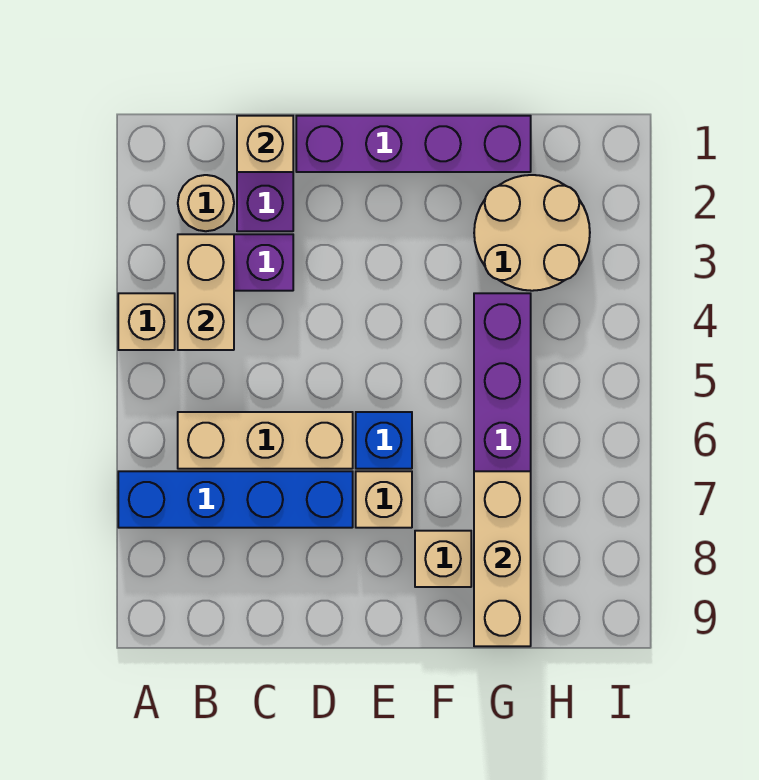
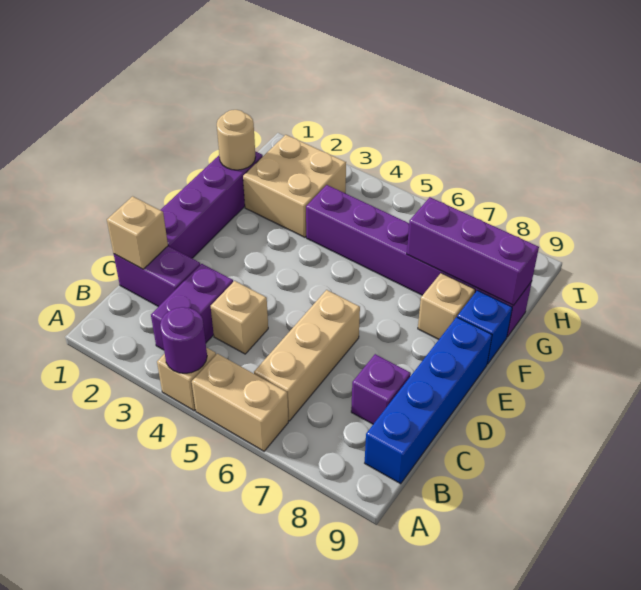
none -> purple 1x1 round brick [160,307,207,373]
blue 1x4 brick [118,471,353,528] -> blue 1x4 brick moved to [365,317,492,484]
tan 1x1 round brick [178,175,234,231] -> tan 1x1 round brick moved to [217,110,255,170]
tan 1x2 brick [178,234,234,350] -> tan 1x2 brick moved to [192,354,288,451]
none -> purple 1x1 brick [351,354,411,424]
blue 1x1 brick [356,412,412,469] -> blue 1x1 brick moved to [457,290,512,364]
tan 1x1 brick [356,471,412,528] -> tan 1x1 brick moved to [211,281,268,354]
tan 2x2 round brick [474,175,590,291] -> tan 2x2 brick [243,135,346,237]
tan 1x3 brick [474,471,531,646] -> purple 1x3 brick [407,197,539,306]

